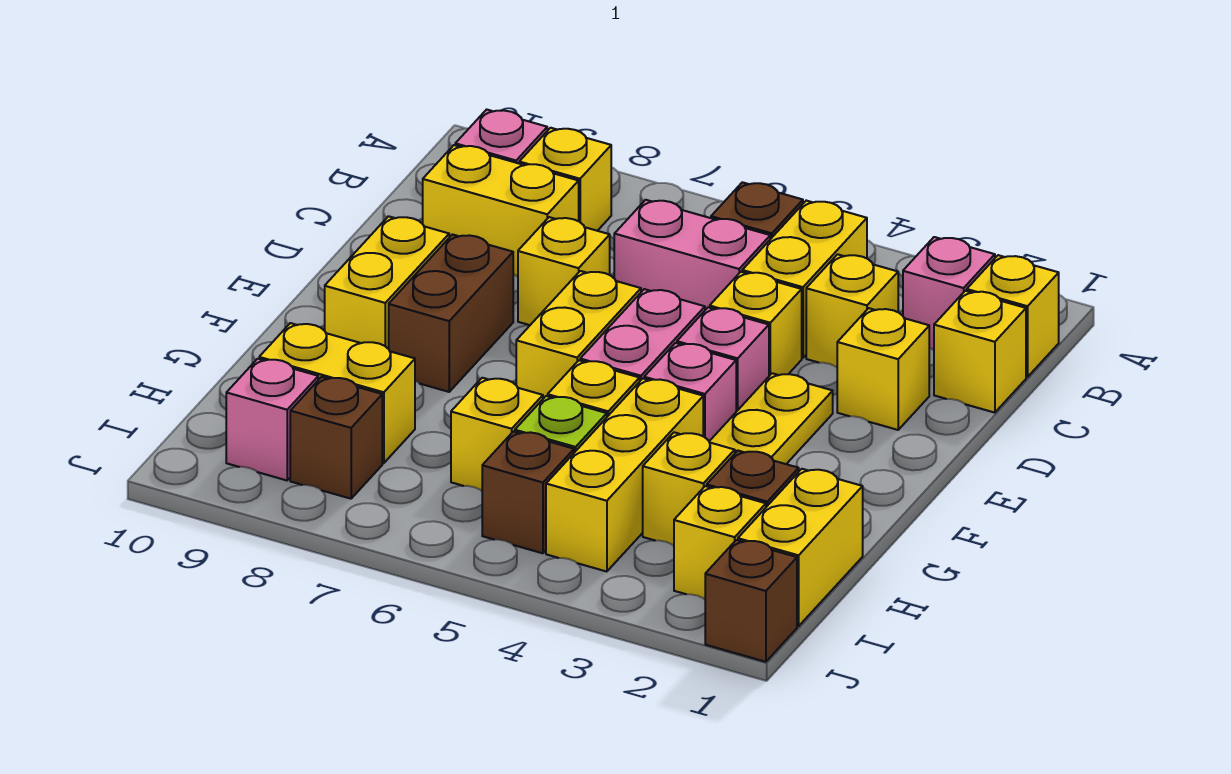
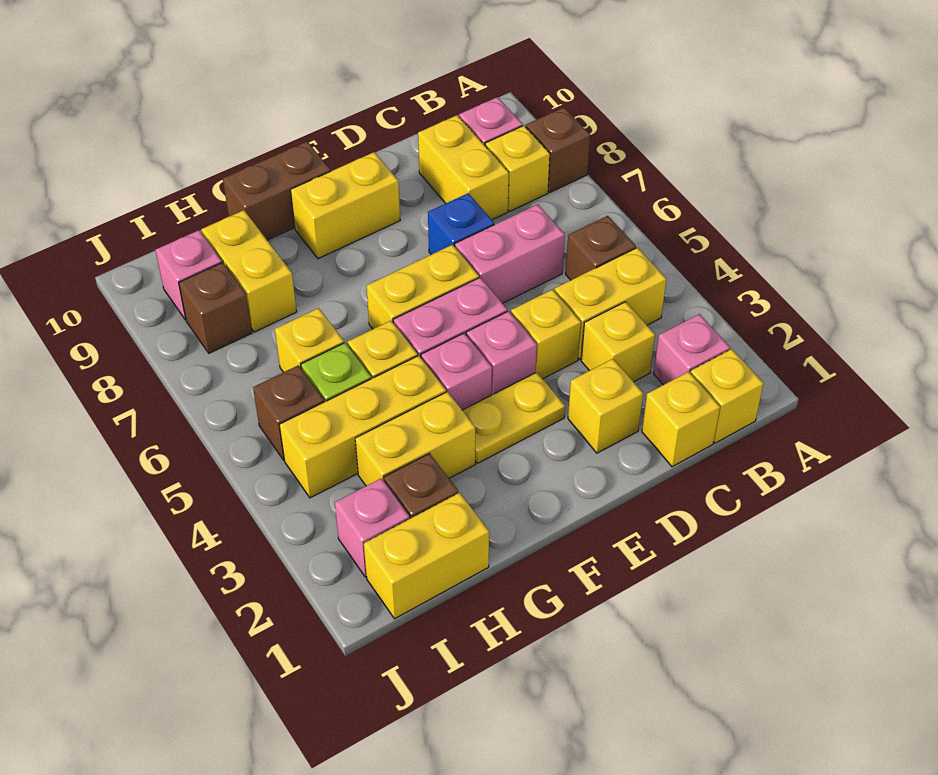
pink 1x2 brick [614,200,770,310] -> pink 1x2 brick turned to [455,204,565,303]
yellow 1x1 brick [518,217,610,325] -> blue 1x1 brick [428,193,494,255]
brown 1x2 brick [389,235,513,392] -> brown 1x2 brick moved to [223,142,331,240]
yellow 1x1 brick [643,432,735,546] -> yellow 1x2 brick [355,392,475,486]
yellow 1x1 brick [674,486,766,599] -> pink 1x1 brick [335,478,410,577]
brown 1x1 brick [705,540,797,662] -> brown 1x1 brick moved to [526,107,590,192]

